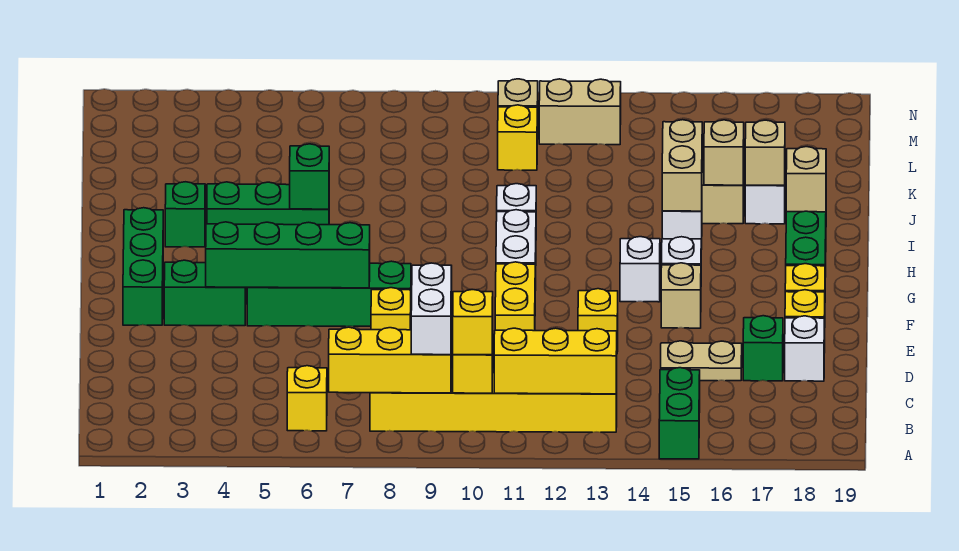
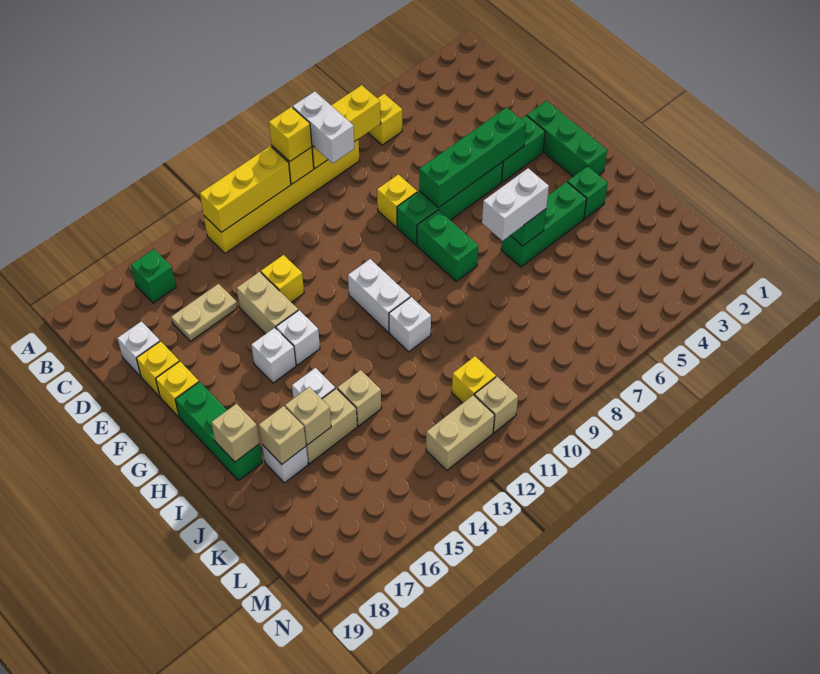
green 1x2 brick [659,368,700,459] -> green 1x2 brick moved to [417,210,478,281]
green 1x1 brick [743,316,783,381] -> green 1x1 brick moved to [131,249,176,303]
yellow 1x2 brick [495,262,535,331] -> none
tan 1x1 brick [661,263,701,328] -> tan 1x1 brick moved to [337,370,381,426]
none -> white 1x2 brick [482,168,549,241]
tan 1x2 brick [662,120,702,211] -> tan 1x2 brick moved to [237,272,298,334]

